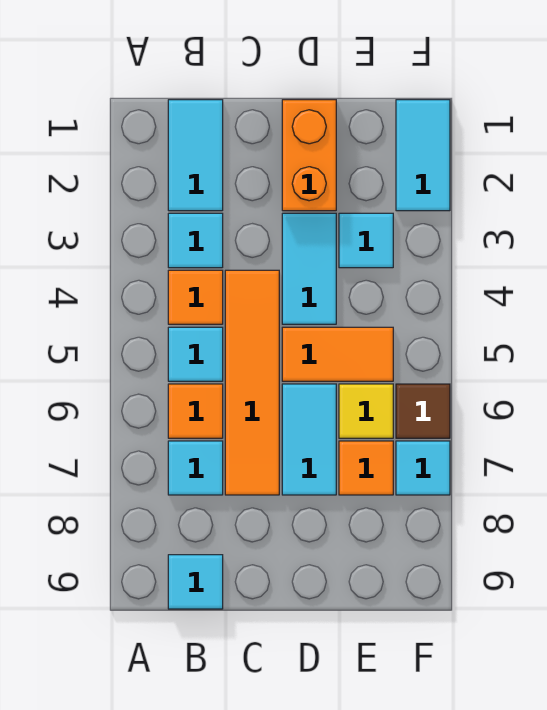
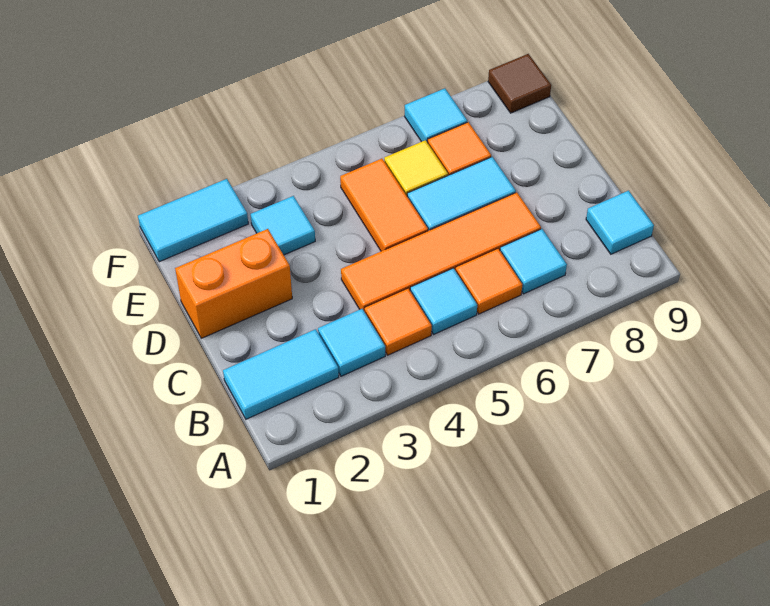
cyan 1x2 tile [282,213,336,324] -> none
brown 1x1 tile [396,384,450,438] -> brown 1x1 tile moved to [488,54,551,113]

